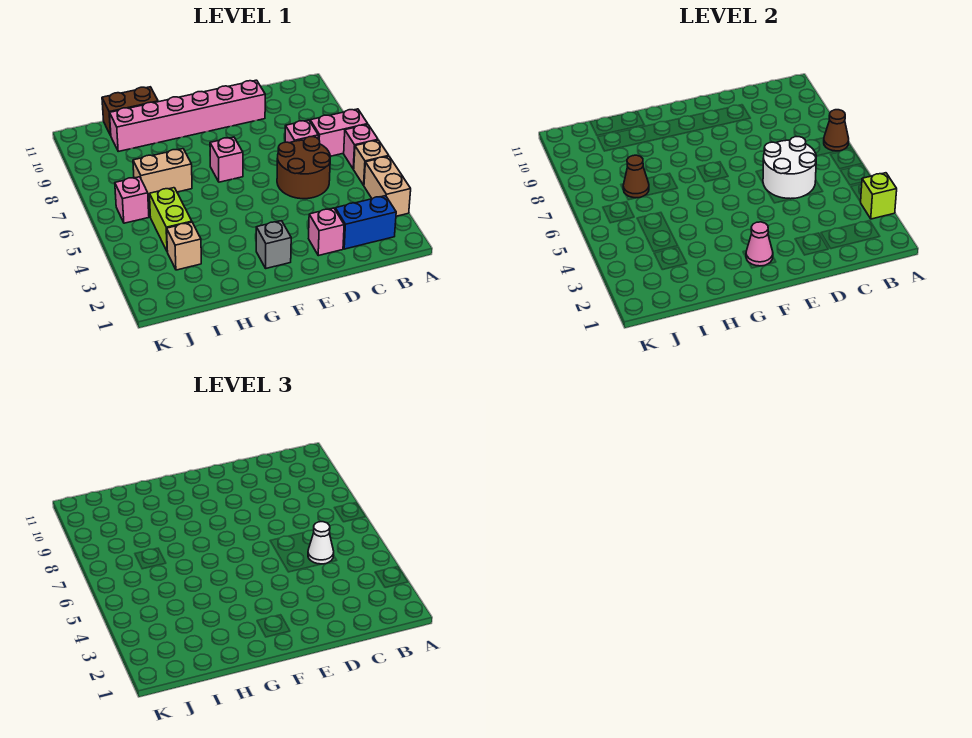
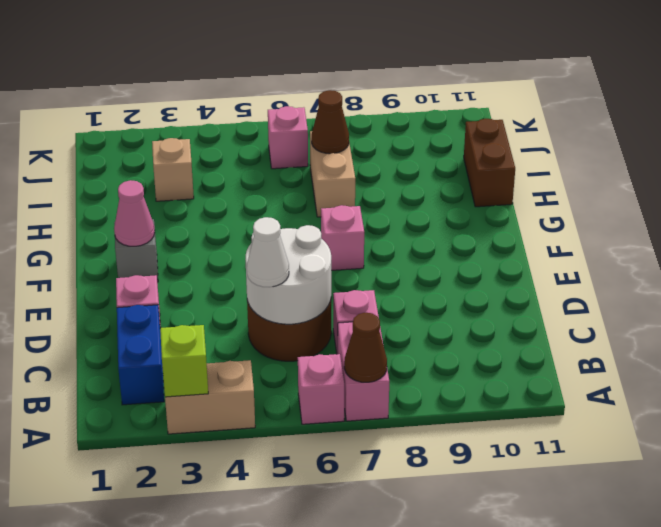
tan 1x1 brick [354,140,389,185] -> none
pink 1x6 brick [110,80,265,151] -> none
lime 1x2 brick [150,188,192,252] -> none

